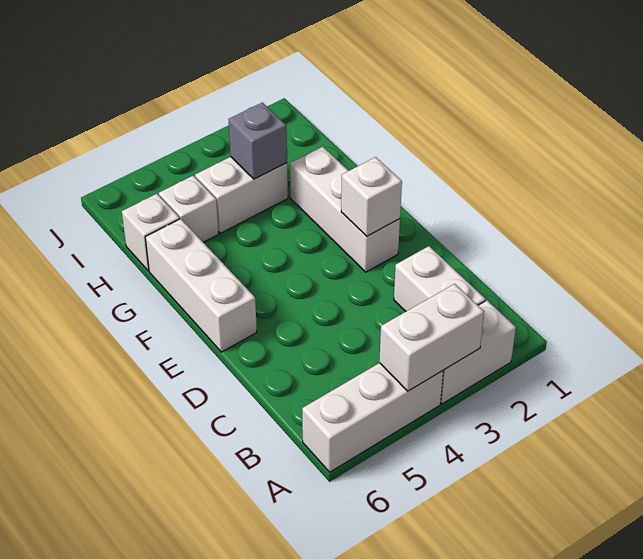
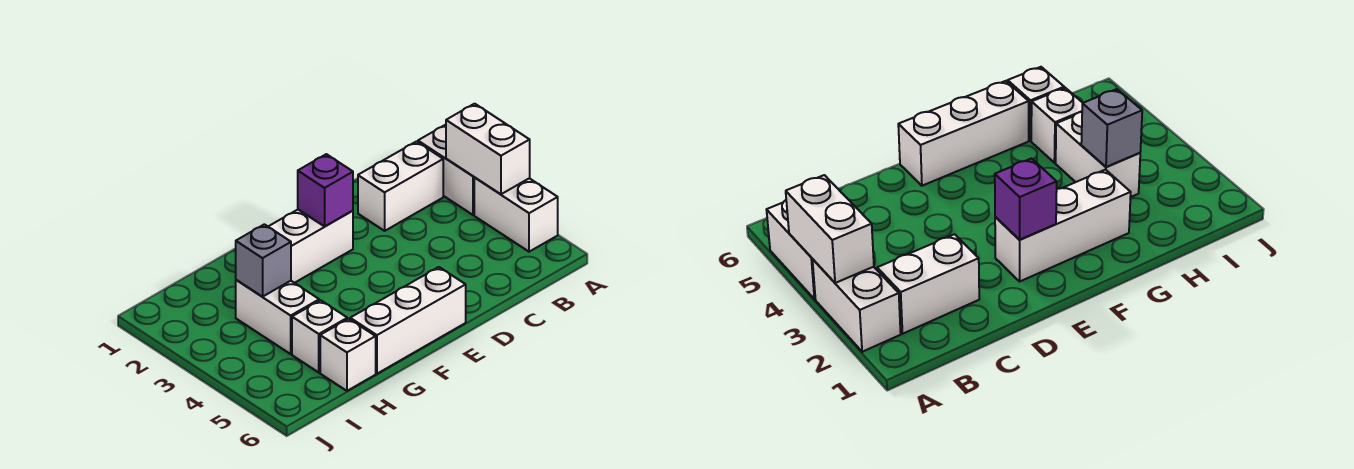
white 1x3 brick [302,363,443,472] -> white 1x2 brick [474,178,558,252]
white 1x1 brick [341,157,402,236] -> purple 1x1 brick [298,154,353,226]

